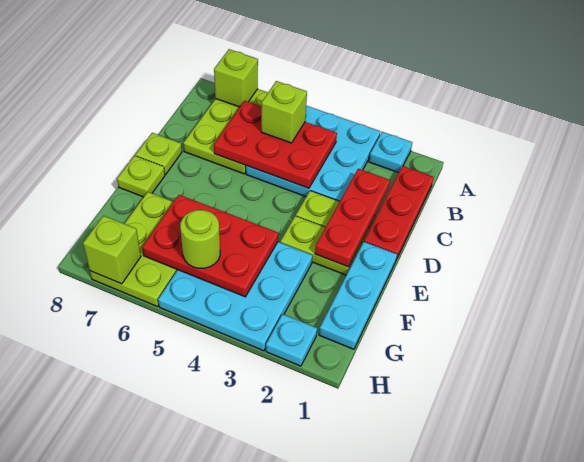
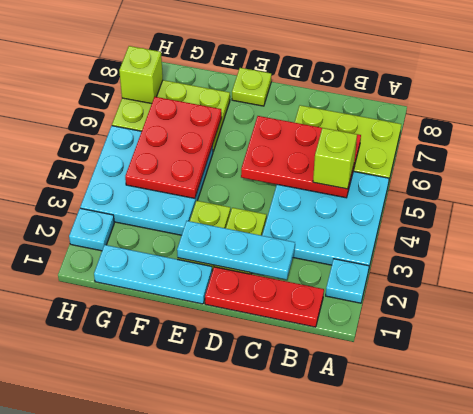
lime 1x1 brick [214,49,258,107] -> none
red 2x3 plate [214,101,337,188] -> red 2x3 plate turned to [241,116,361,198]
red 1x3 plate [315,169,390,267] -> cyan 1x3 plate [177,221,295,280]
lime 1x1 plate [136,133,182,174] -> none
lime 1x1 round brick [180,210,220,268] -> none

